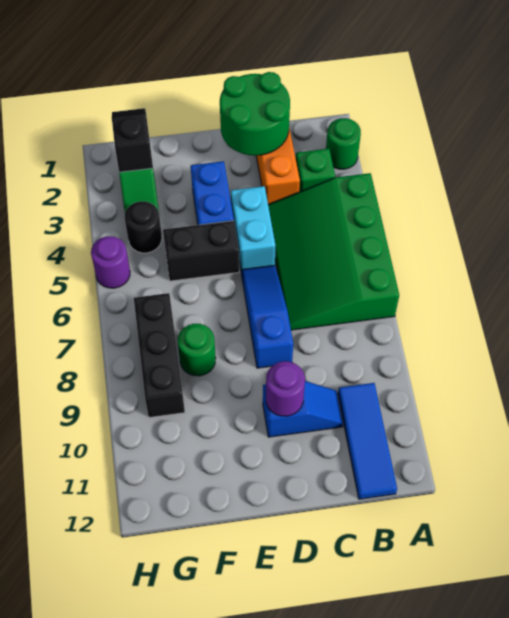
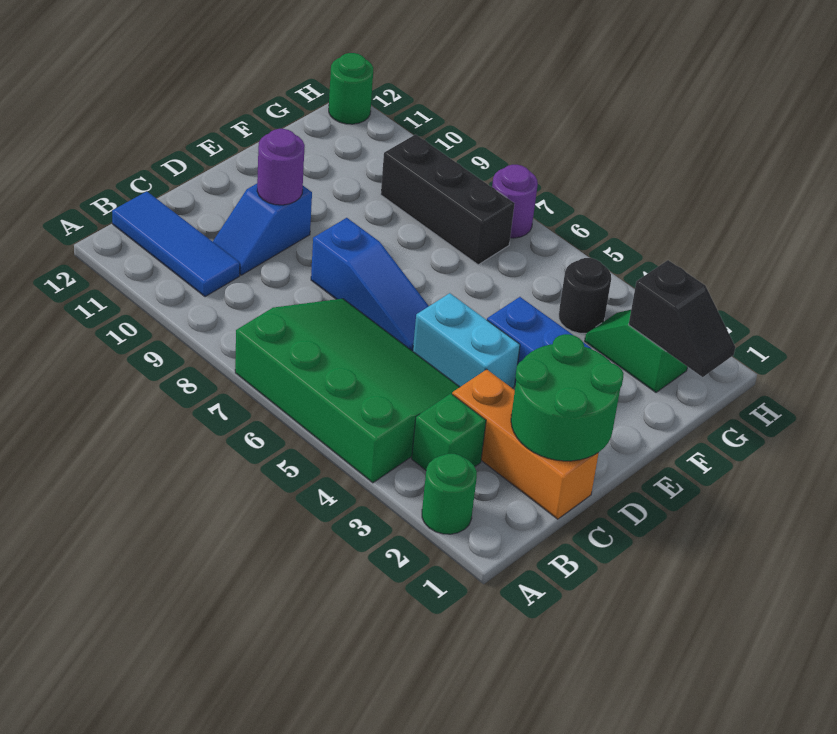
black 1x2 brick [163,221,239,281] -> none
green 1x1 round brick [178,324,216,376] -> green 1x1 round brick moved to [329,53,373,124]
purple 1x1 round brick [91,236,130,288] -> purple 1x1 round brick moved to [492,165,538,238]

